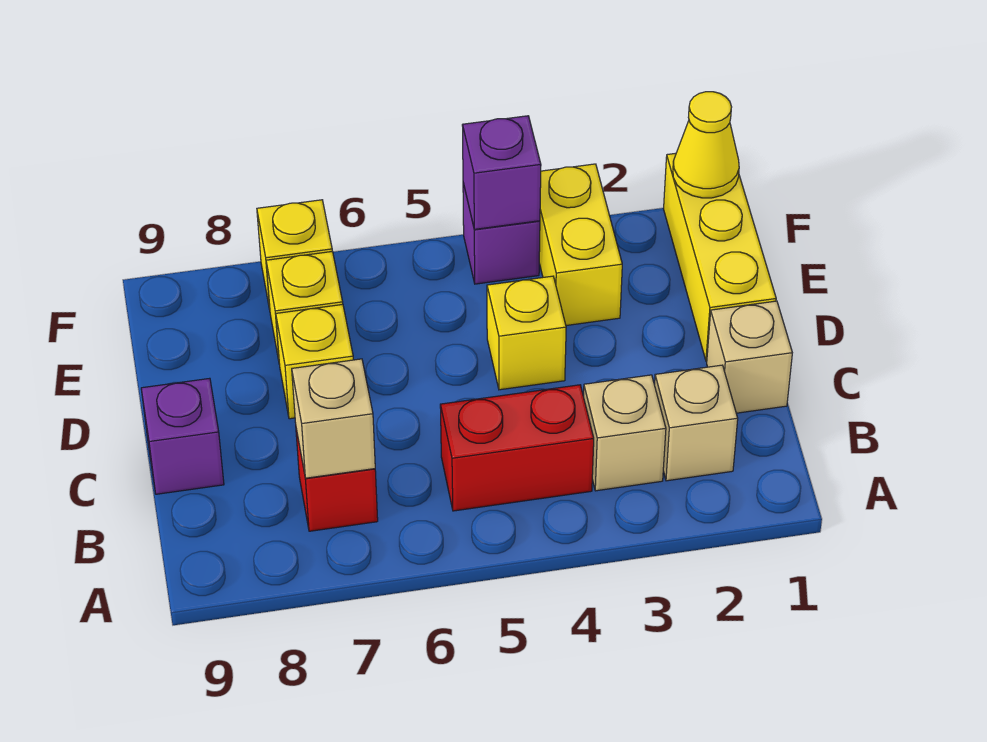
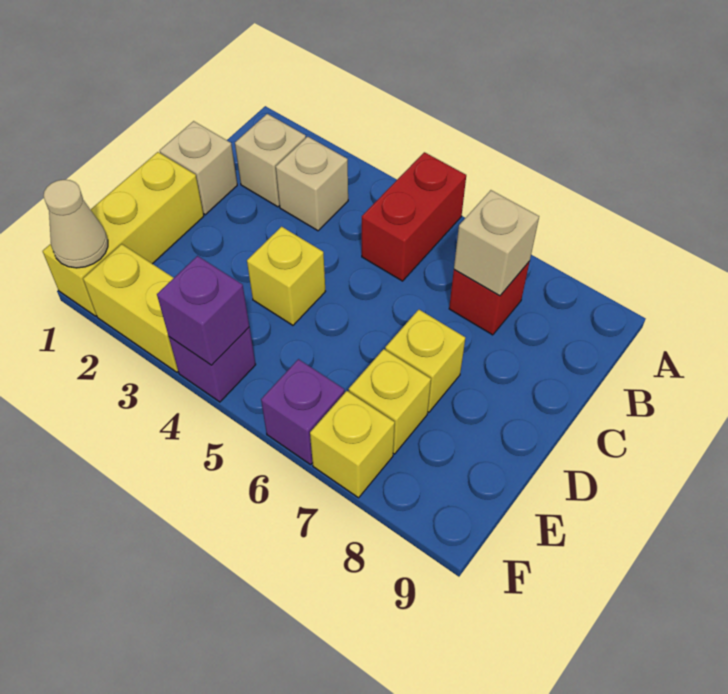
red 1x2 brick [440,385,594,511] -> red 1x2 brick turned to [362,152,466,281]
purple 1x1 brick [141,378,224,494] -> purple 1x1 brick moved to [261,359,345,465]
yellow 1x2 brick [539,164,622,325] -> yellow 1x2 brick turned to [83,244,178,372]
yellow 1x1 cone [673,92,739,198] -> tan 1x1 cone [44,180,108,268]

